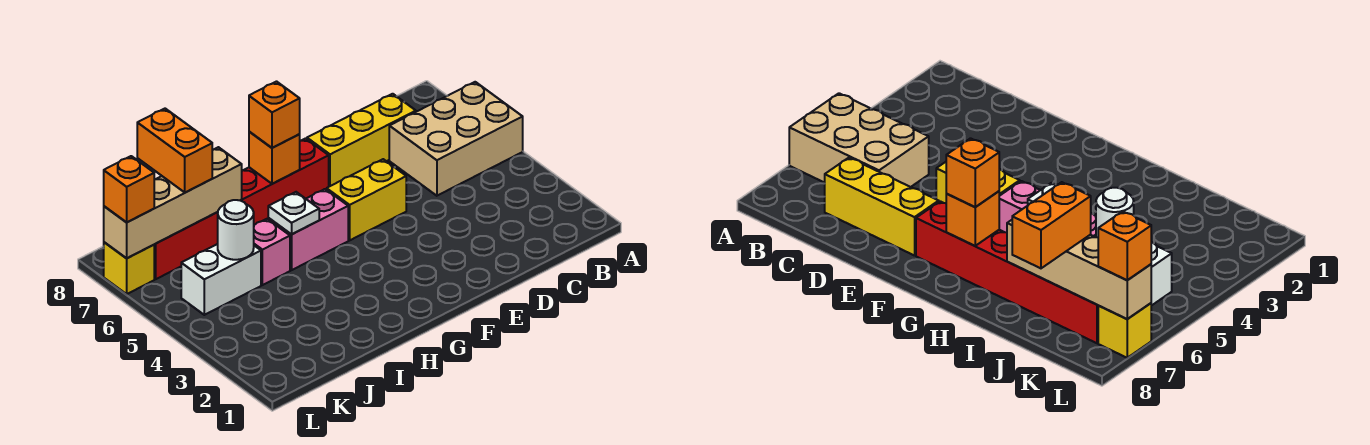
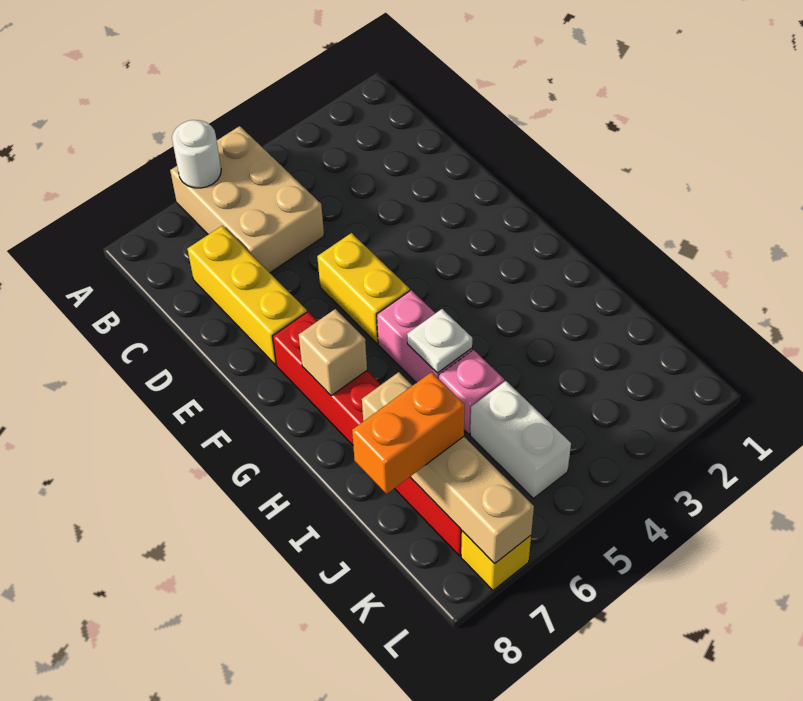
orange 1x1 brick [249,132,300,184] -> tan 1x1 brick [299,309,367,396]
orange 1x1 brick [249,82,300,148] -> none
white 1x1 round brick [218,200,254,260] -> white 1x1 round brick moved to [172,120,221,188]
orange 1x1 brick [104,156,154,222] -> none

